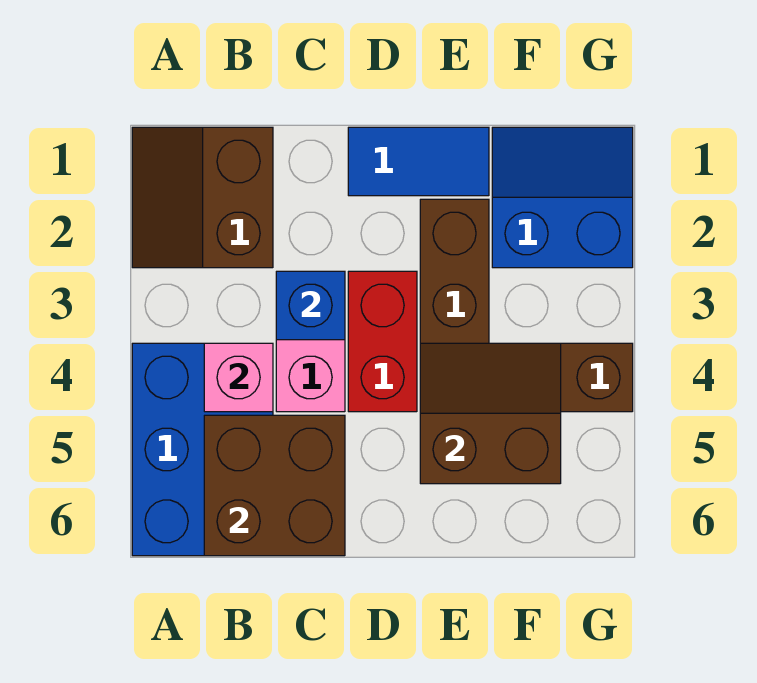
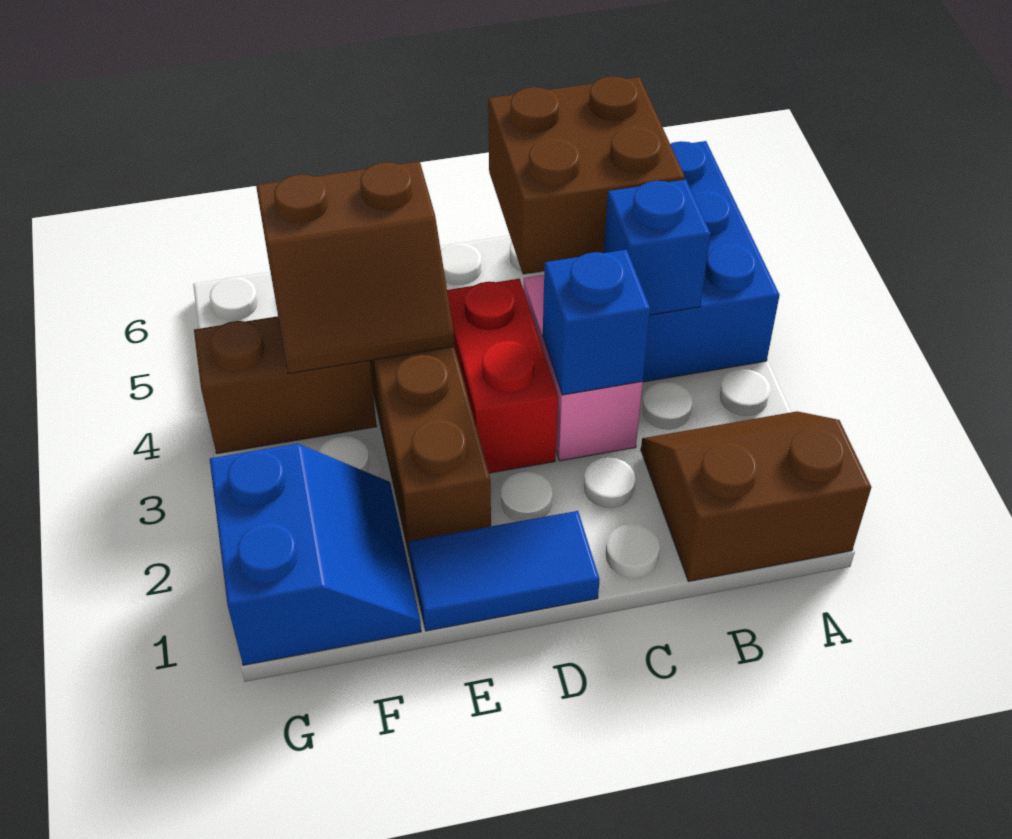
brown 2x2 slope [132,127,273,268] -> brown 2x2 slope turned to [641,411,871,582]
pink 1x1 brick [204,343,273,412] -> blue 1x1 brick [604,180,711,315]
blue 2x2 slope [492,127,633,268] -> blue 2x2 slope turned to [210,444,421,665]

